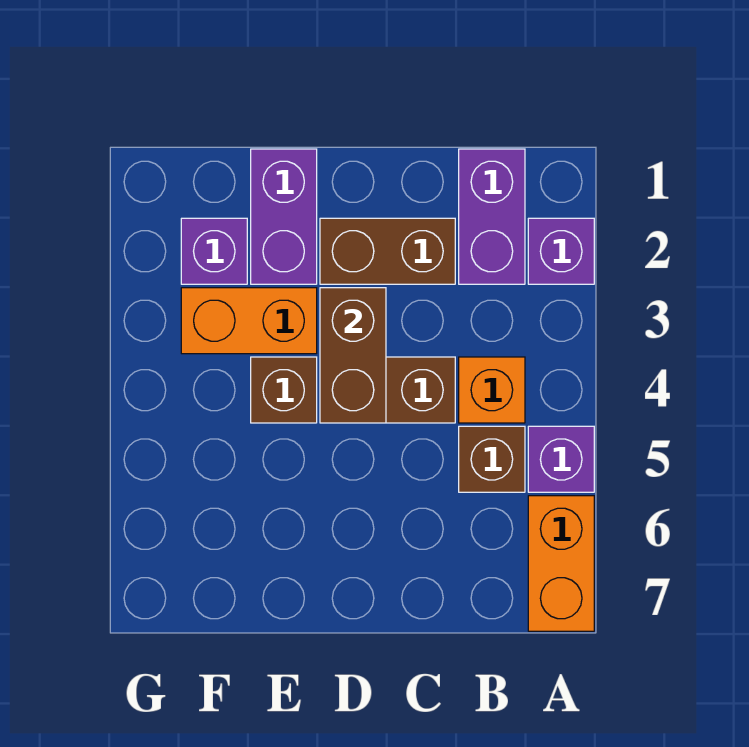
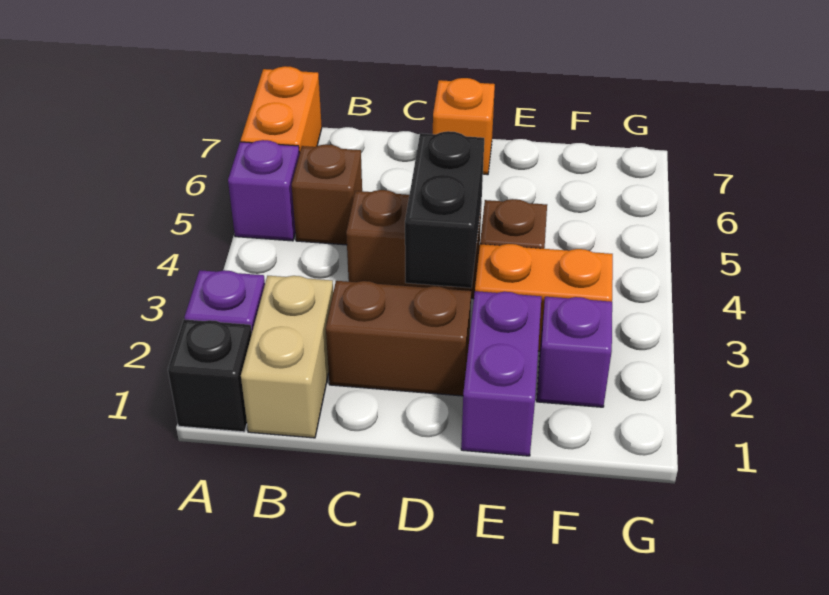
none -> black 1x1 brick [168,319,252,432]
purple 1x2 brick [459,149,525,284] -> tan 1x2 brick [241,276,333,438]
orange 1x1 brick [459,357,525,423] -> orange 1x1 brick moved to [433,78,495,175]
brown 1x2 brick [320,288,386,423] -> black 1x2 brick [405,131,484,288]

